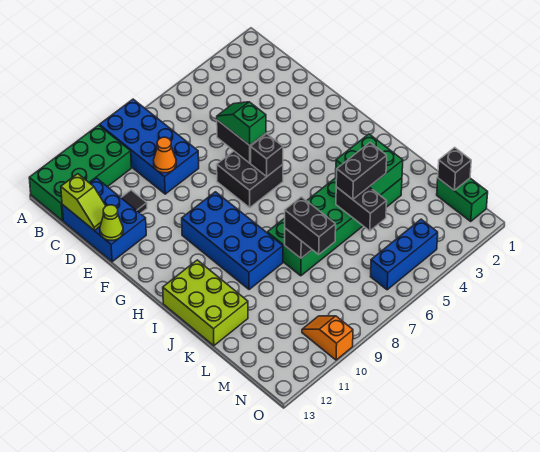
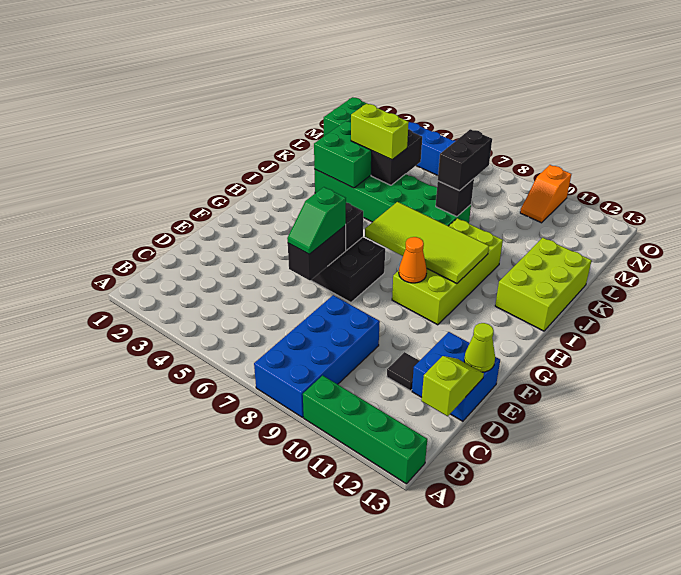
green 2x4 brick [29,125,131,221] -> green 1x4 brick [303,375,427,484]
blue 2x3 brick [62,178,146,262] -> blue 2x2 brick [412,332,500,421]
orange 1x1 cone [154,137,176,173] -> orange 1x1 cone moved to [399,237,427,283]
blue 2x4 brick [182,192,283,290] -> lime 2x4 brick [392,218,503,325]
none -> lime 2x4 tile [365,202,489,284]
black 1x2 brick [336,143,387,199] -> lime 1x2 brick [351,104,409,160]
black 1x1 brick [438,147,471,190] -> none

